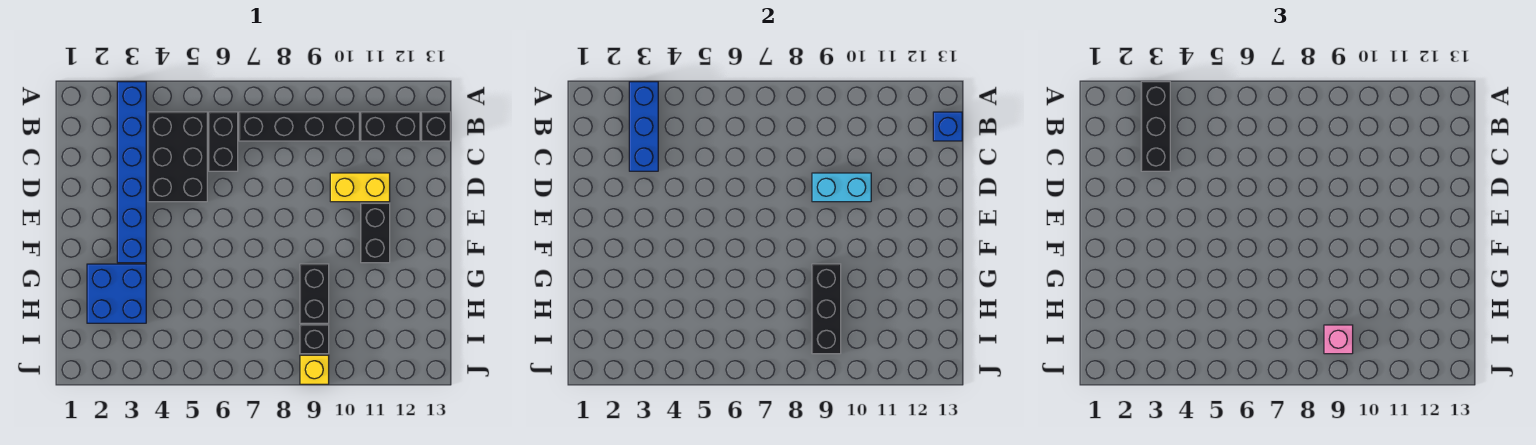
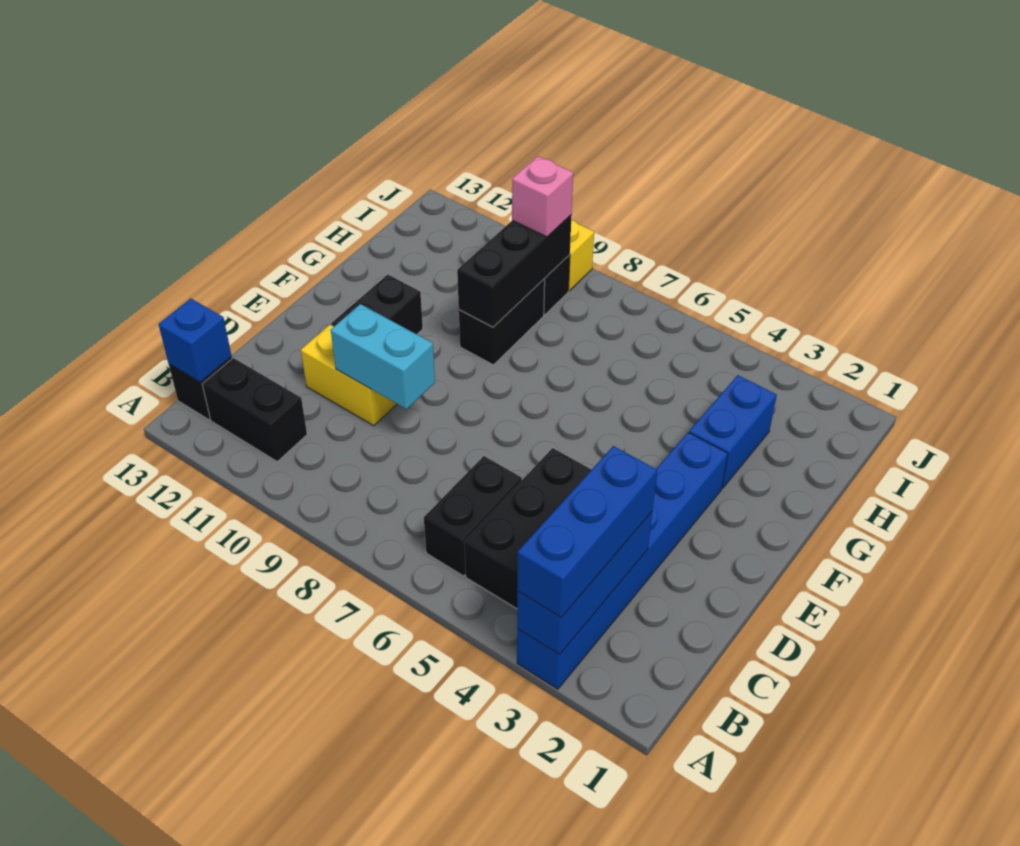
black 1x3 brick [1141,82,1170,171] -> blue 1x3 brick [517,446,657,617]
black 1x4 brick [239,112,359,141] -> none
blue 2x2 brick [87,264,146,323] -> blue 1x2 brick [689,375,777,488]

